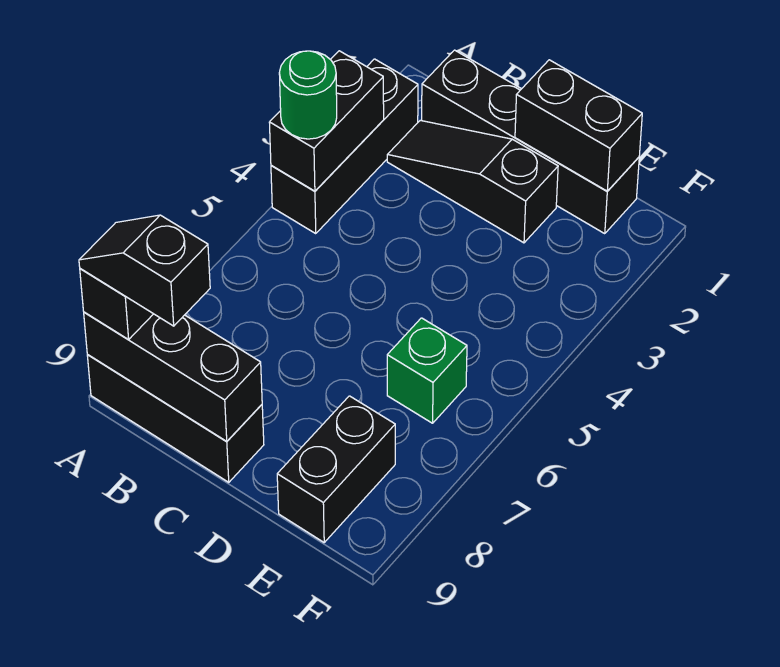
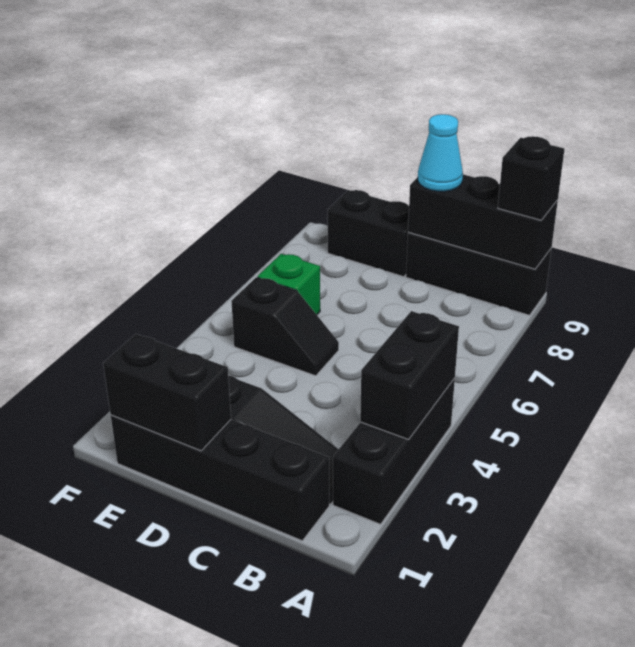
green 1x1 round brick [279,51,337,139] -> none
black 1x2 slope [79,215,210,326] -> black 1x2 slope moved to [231,277,339,376]
none -> cyan 1x1 cone [418,114,463,191]
black 1x2 brick [277,396,395,542] -> black 1x2 brick turned to [328,190,409,277]

